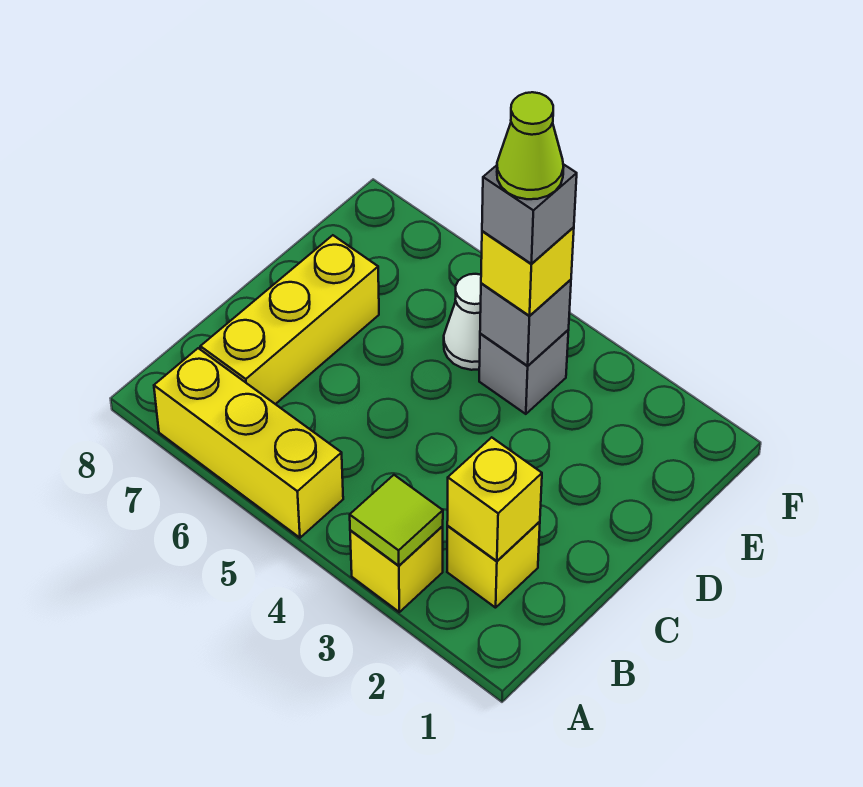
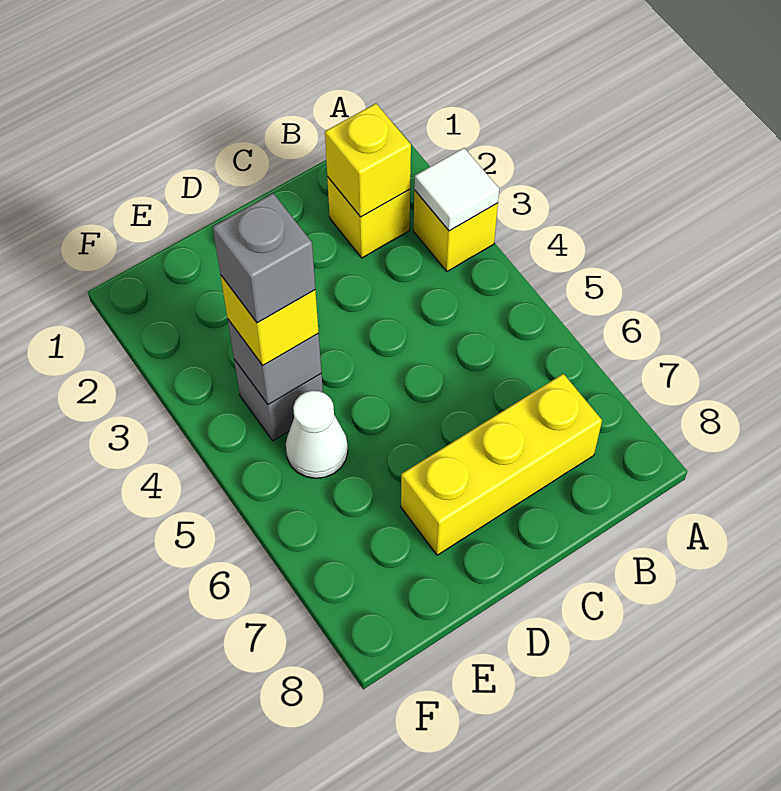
lime 1x1 tile [350,475,443,566] -> white 1x1 tile [414,148,499,231]
yellow 1x3 brick [154,348,343,538] -> none
lime 1x1 cone [497,92,564,199] -> none

